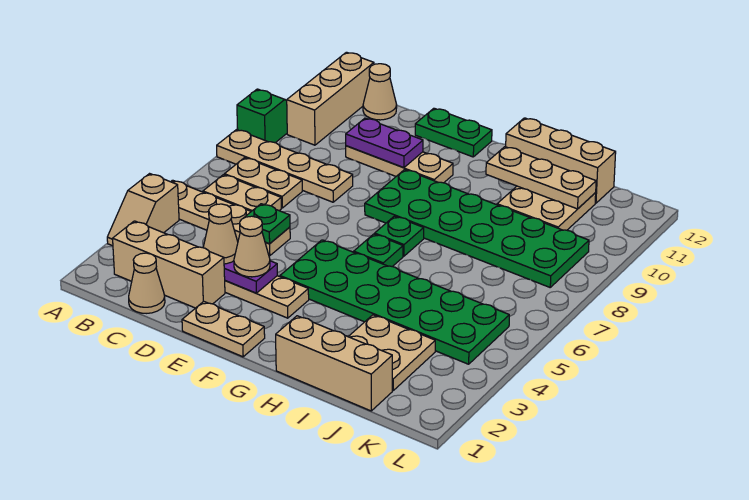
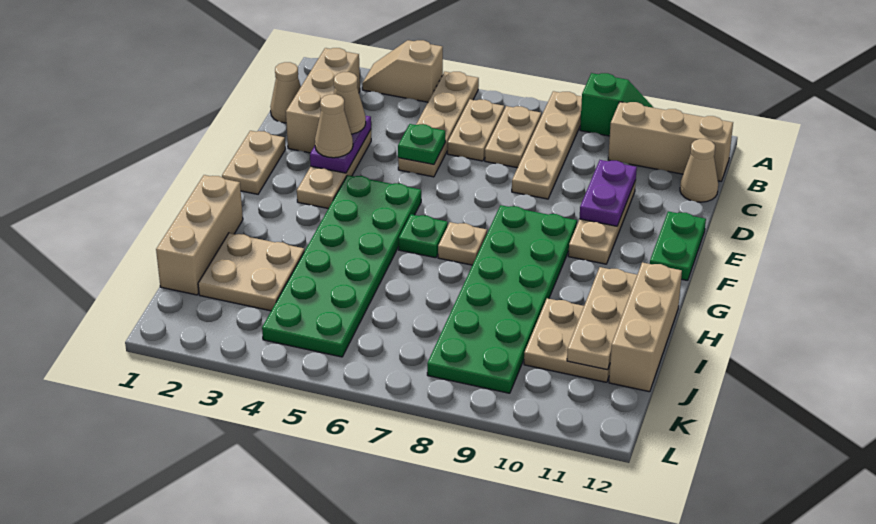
green 1x1 plate [375,216,424,256] -> tan 1x1 plate [438,222,487,265]

